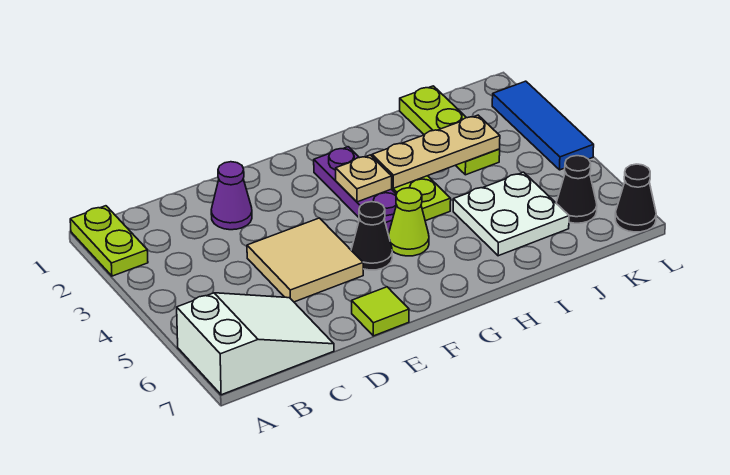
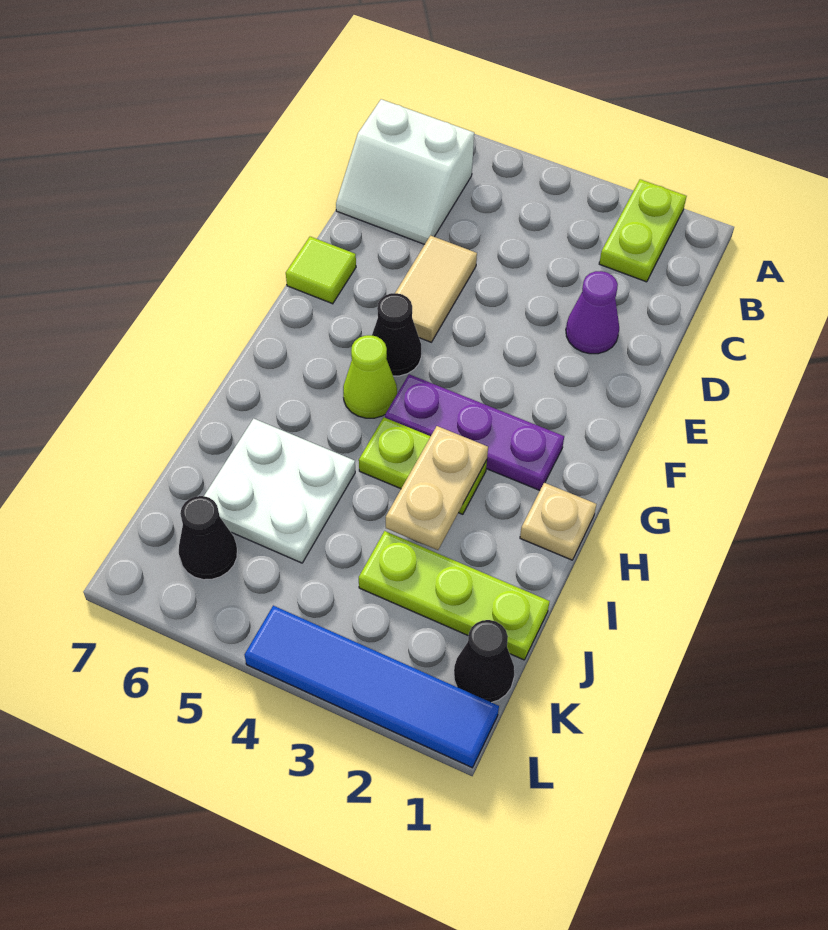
lime 1x2 plate [70,206,148,276] -> lime 1x2 plate turned to [599,179,687,282]
white 2x3 slope [177,293,334,395] -> white 2x2 slope [336,99,474,244]
tan 2x2 tile [247,218,363,302] -> tan 1x2 tile [395,236,477,342]
tan 1x1 plate [336,155,392,202] -> tan 1x1 plate moved to [520,483,596,560]
tan 1x3 plate [372,115,500,188] -> tan 1x2 plate [386,426,488,550]
blue 1x3 tile [492,81,594,170] -> blue 1x4 tile [245,606,499,768]
black 1x1 cone [615,164,656,232] -> black 1x1 cone moved to [454,620,514,703]

